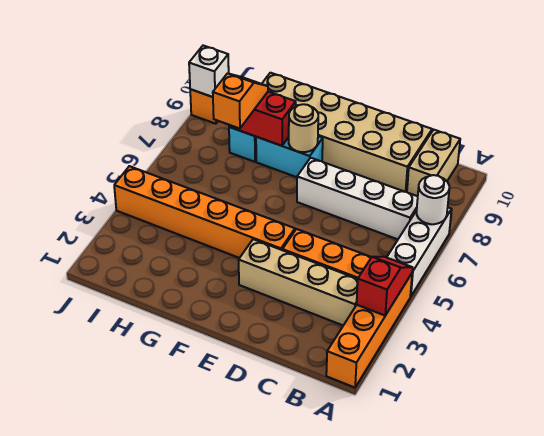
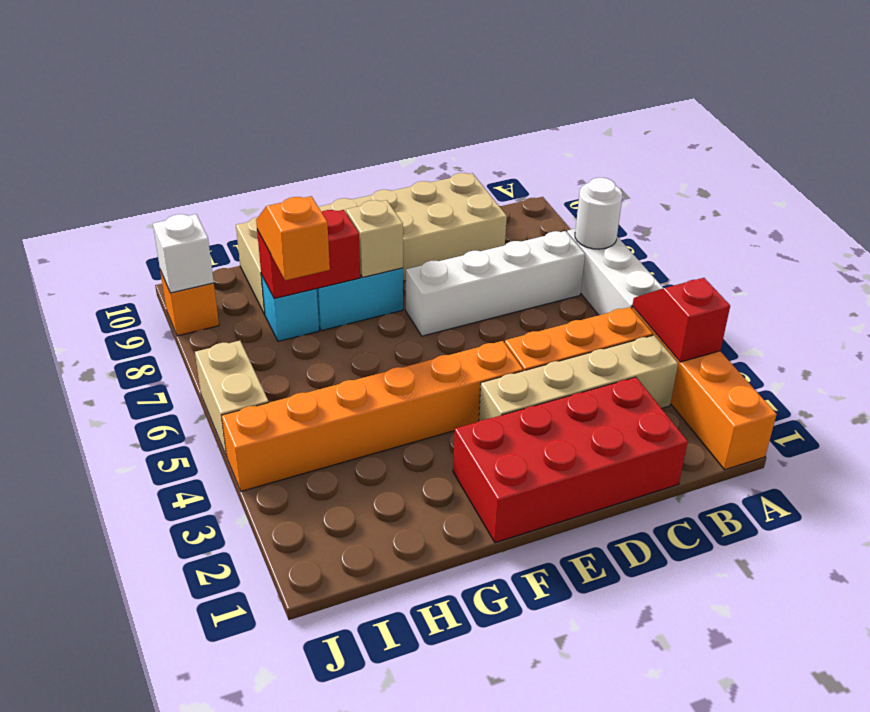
tan 1x2 brick [407,130,460,196] -> tan 1x2 brick moved to [195,341,269,457]
none -> red 2x4 brick [453,377,688,543]
tan 1x1 round brick [289,104,318,152] -> tan 1x1 brick [346,200,403,278]

